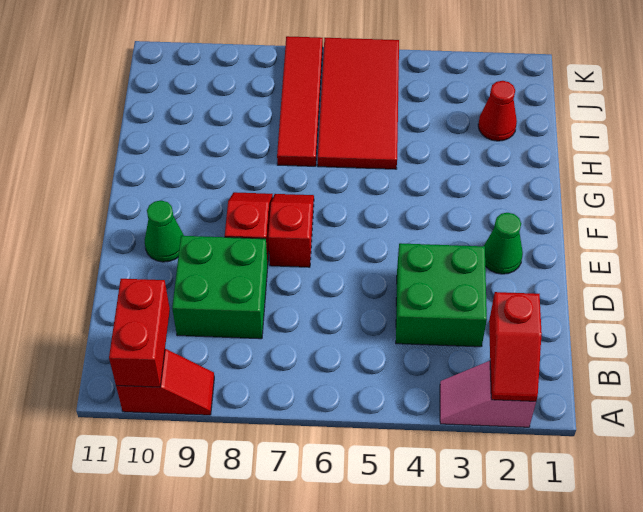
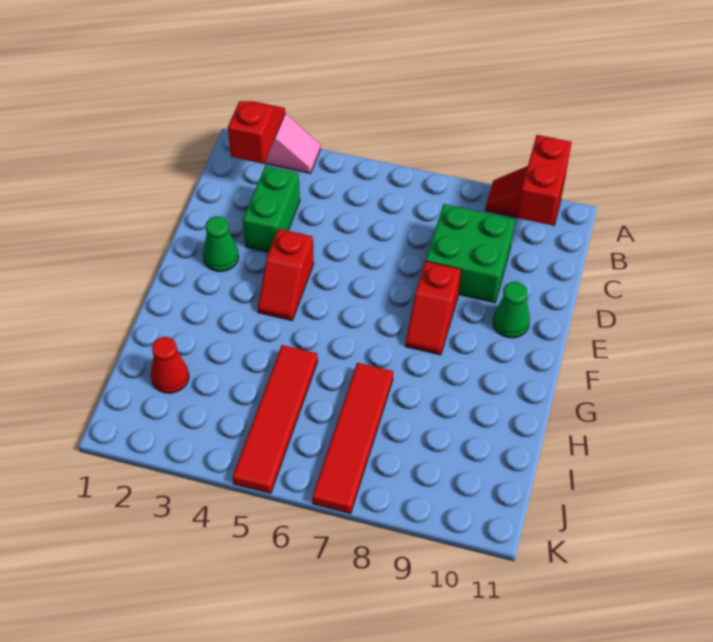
green 2x2 brick [396,243,487,347] -> green 1x2 brick [243,166,300,252]
red 1x2 slope [268,194,314,267] -> red 1x2 slope moved to [257,229,314,321]
red 2x4 tile [318,38,399,169] -> red 1x4 tile [232,345,318,493]

